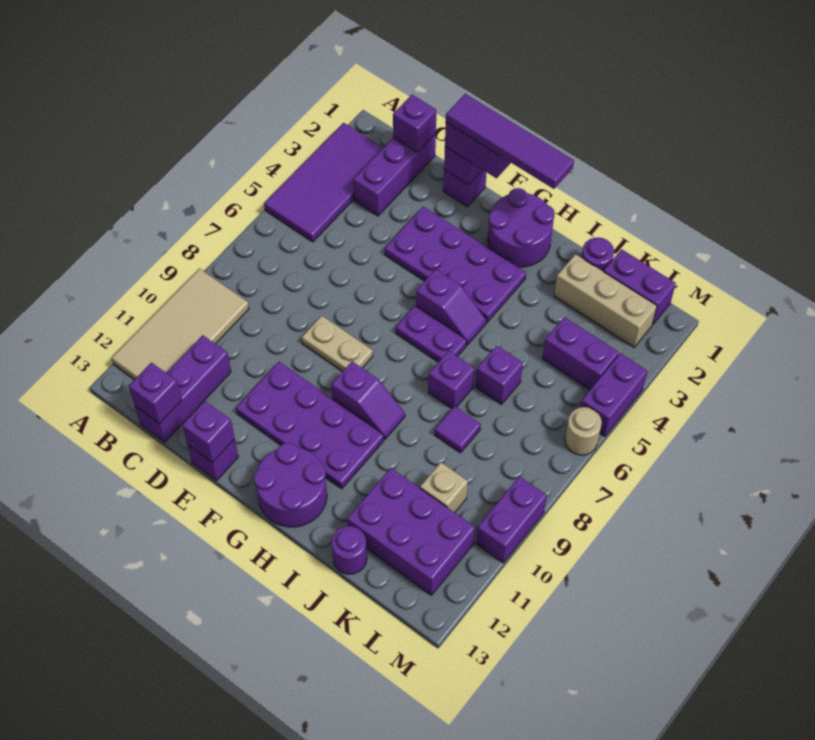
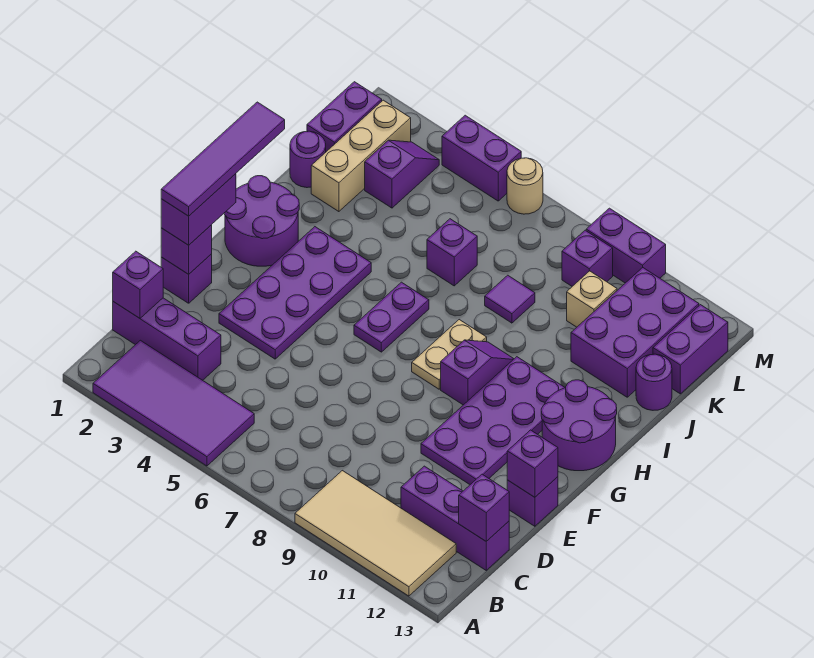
tan 1x2 plate [302,316,373,371] -> tan 1x2 plate moved to [412,320,487,389]
purple 1x2 slope [416,269,487,345] -> purple 1x2 slope moved to [365,140,439,208]
purple 1x1 brick [428,351,475,408] -> purple 1x1 brick moved to [562,230,613,286]
purple 1x2 brick [543,317,619,390] -> purple 1x2 brick moved to [653,305,728,394]

